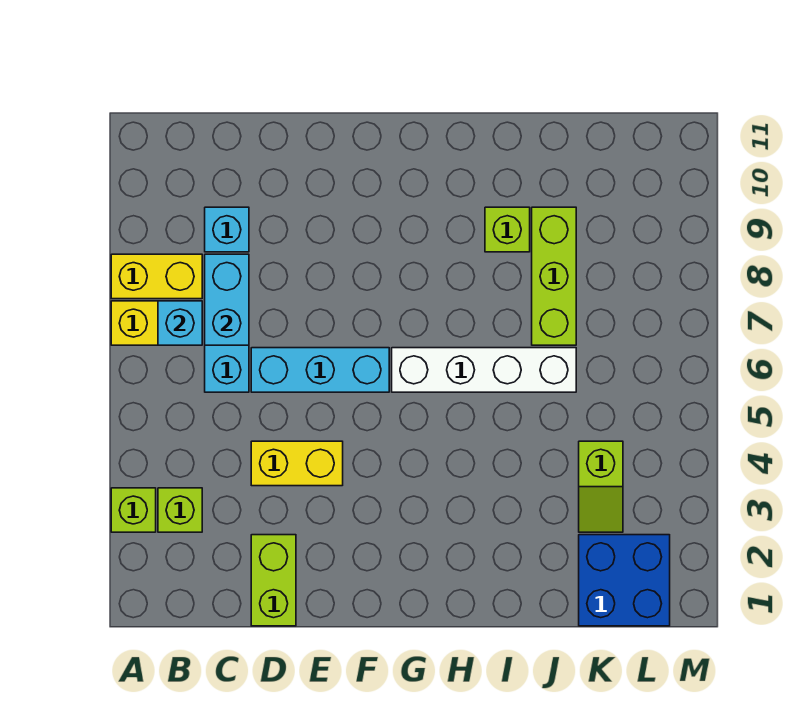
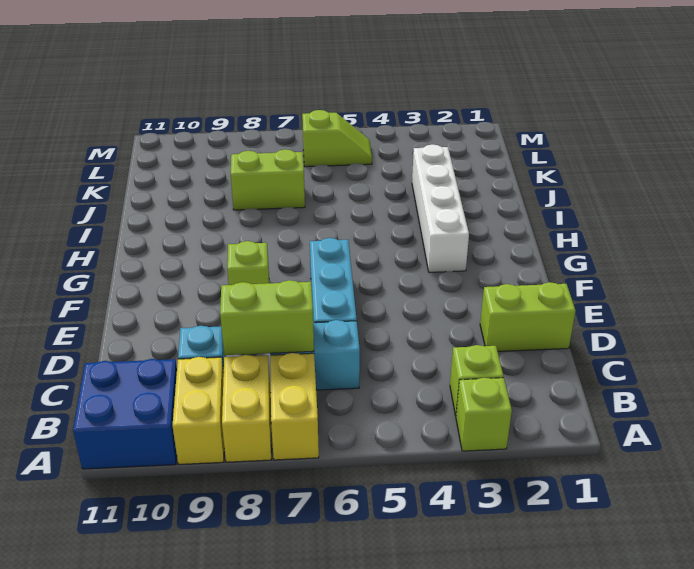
cyan 1x1 brick [158,301,202,345] -> none
cyan 1x2 brick [205,254,249,345] -> lime 1x2 brick [220,280,314,355]
yellow 1x2 brick [251,441,343,486] -> yellow 1x2 brick moved to [173,357,224,464]
white 1x4 brick [392,348,576,392] -> white 1x4 brick moved to [412,144,469,272]
lime 1x1 brick [485,207,530,252] -> lime 1x1 brick moved to [227,241,269,285]
lime 1x3 brick [532,207,576,345] -> lime 1x2 brick [231,149,305,210]
blue 2x2 brick [579,535,670,626] -> blue 2x2 brick moved to [73,359,177,469]
lime 1x2 slope [579,441,623,532] -> lime 1x2 slope moved to [302,110,372,167]

